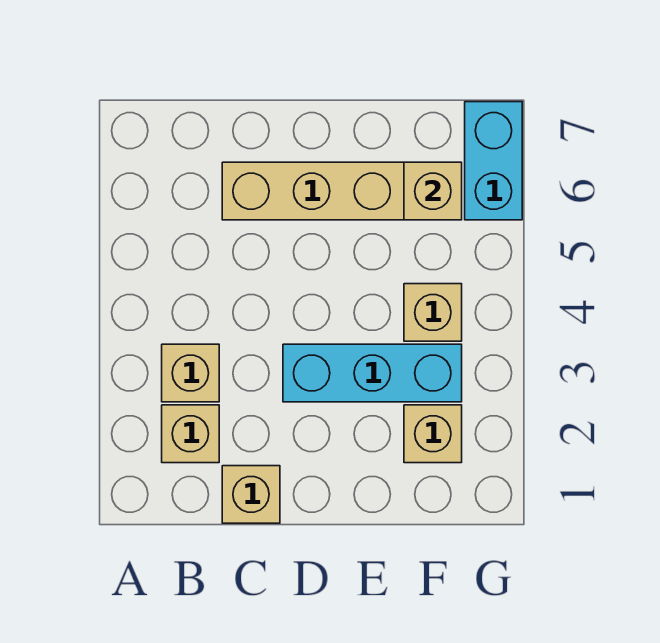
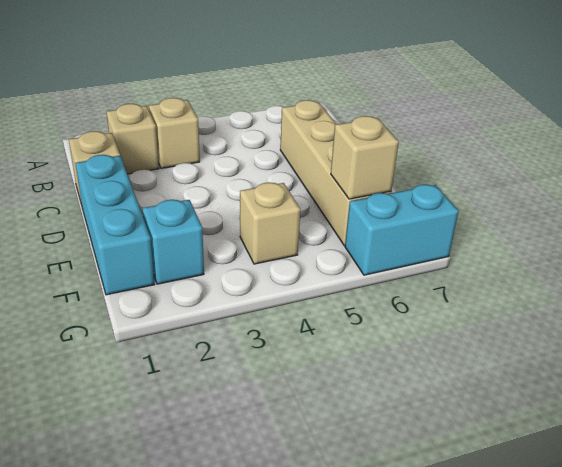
cyan 1x3 brick [283,344,462,402] -> cyan 1x3 brick moved to [75,155,155,295]
tan 1x1 brick [404,405,462,463] -> cyan 1x1 brick [142,200,204,284]

